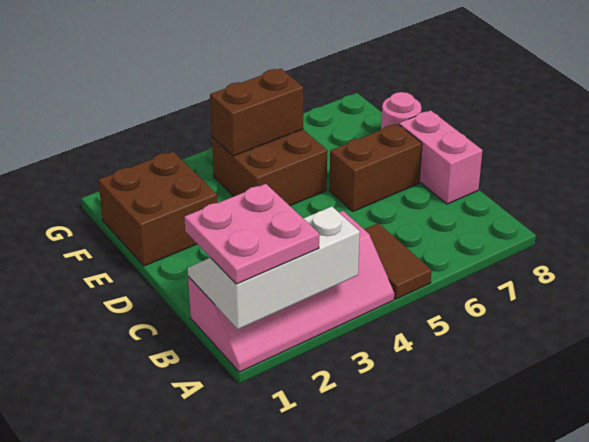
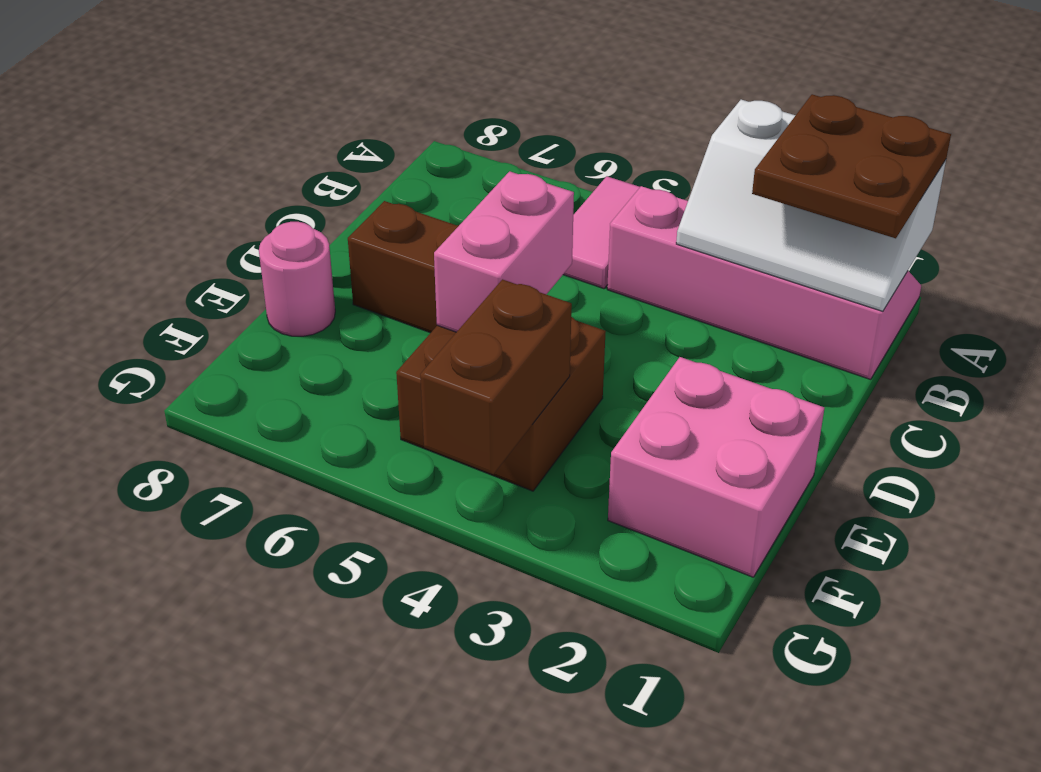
pink 2x2 plate [184,184,319,284] -> brown 2x2 plate [752,94,951,238]
brown 1x2 tile [364,223,432,299] -> pink 1x2 tile [563,176,640,289]
pink 1x2 brick [399,110,483,204] -> pink 1x2 brick moved to [434,171,574,332]
brown 2x2 brick [98,151,217,266] -> pink 2x2 brick [608,357,824,577]
brown 1x2 brick [210,68,303,156] -> brown 1x2 brick turned to [420,279,572,474]

